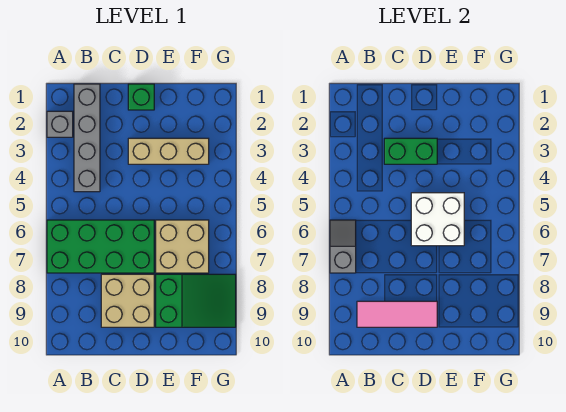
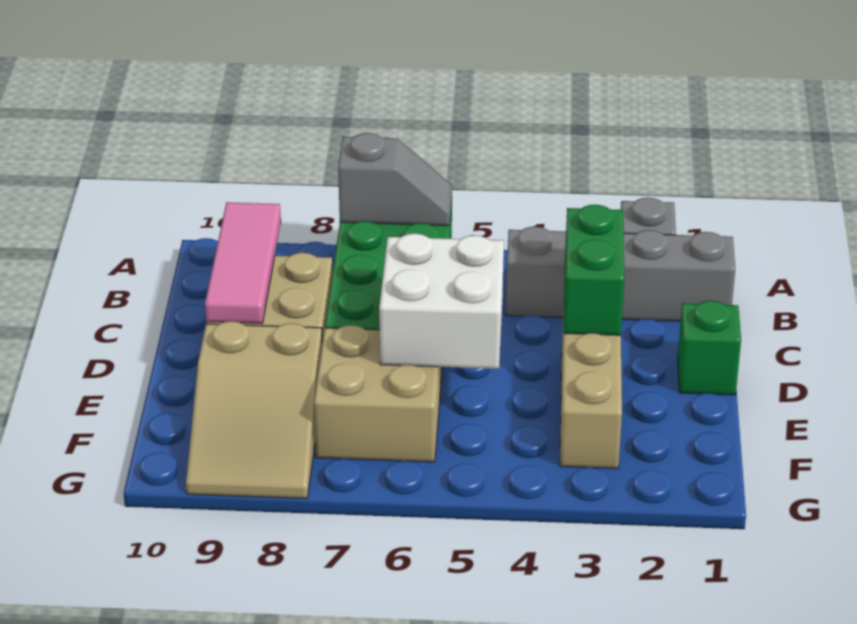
green 2x3 slope [156,274,236,327] -> tan 2x3 slope [186,321,322,499]

